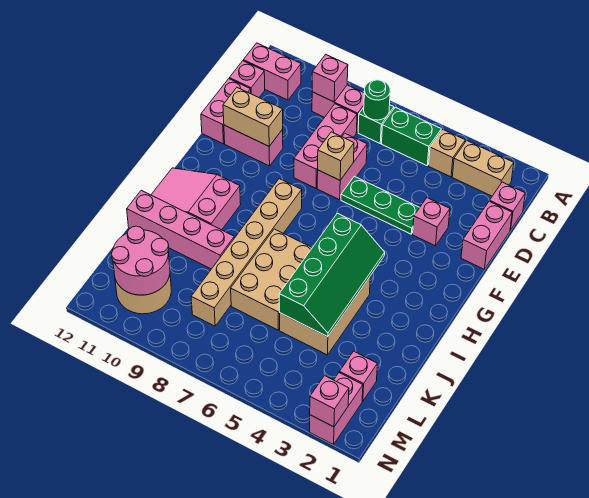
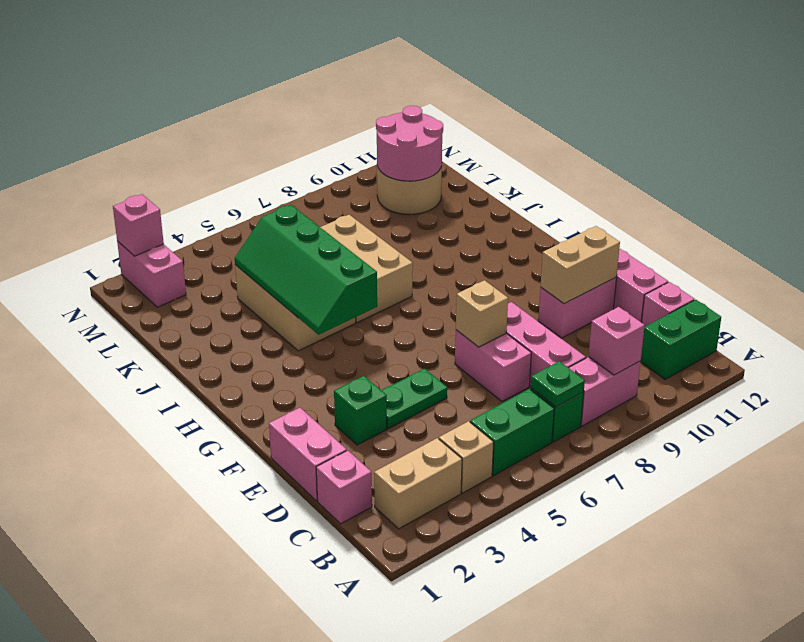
green 1x1 round brick [364,80,390,120] -> green 1x1 plate [531,361,585,407]
pink 1x2 brick [243,43,301,100] -> green 1x2 brick [641,300,721,379]
pink 1x1 brick [413,198,450,246] -> green 1x1 brick [334,376,387,445]
green 1x3 plate [341,176,420,234] -> green 1x2 plate [382,369,447,429]
tan 1x6 brick [191,179,302,326] -> none
pink 2x3 slope [151,168,241,230] -> none
pink 1x4 brick [127,190,234,269] -> none
pink 1x1 brick [340,351,377,401] -> none

